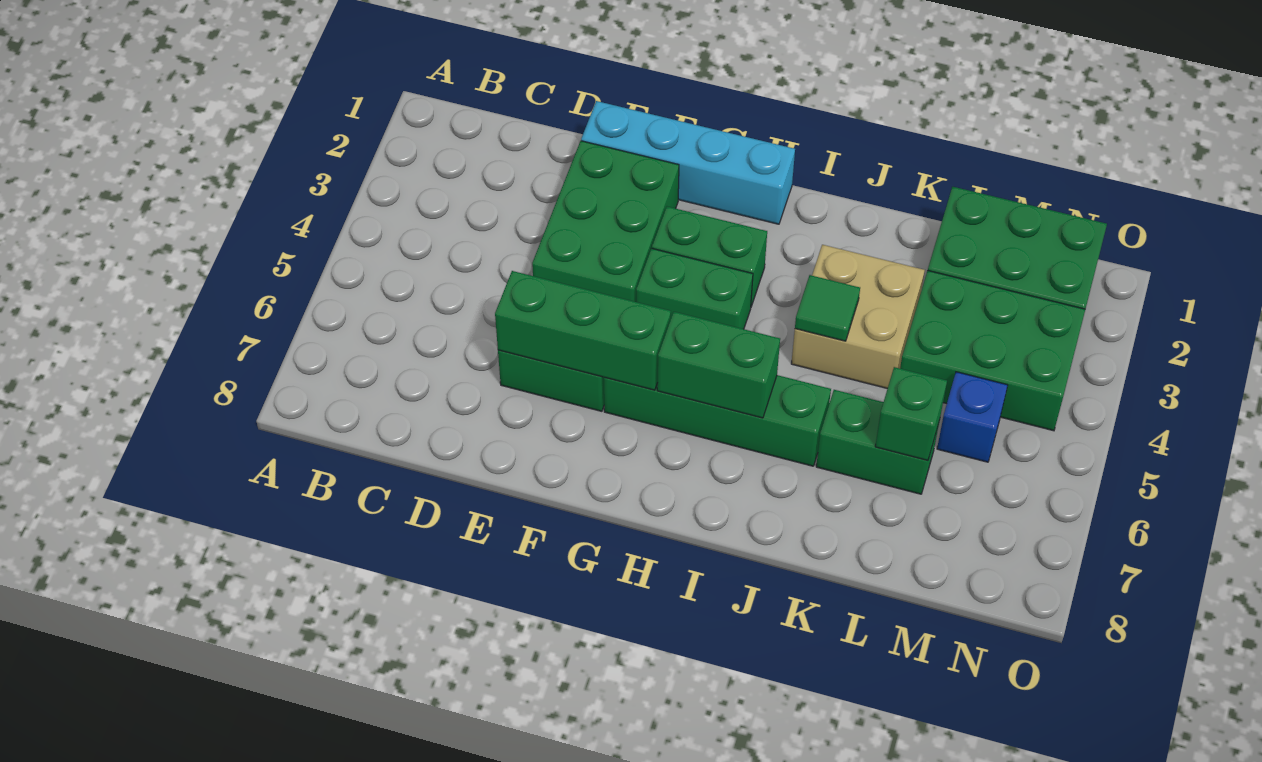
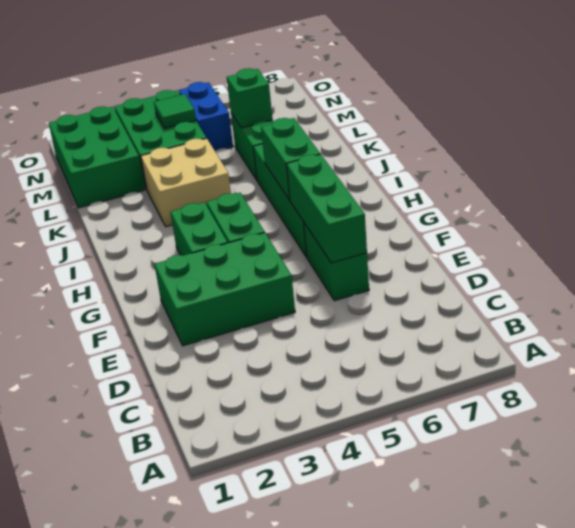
cyan 1x4 brick [581,101,795,224] -> none
green 1x1 tile [795,275,860,341] -> green 1x1 tile moved to [154,94,196,128]
blue 1x1 brick [937,372,1008,462] -> blue 1x2 brick [179,82,233,151]

